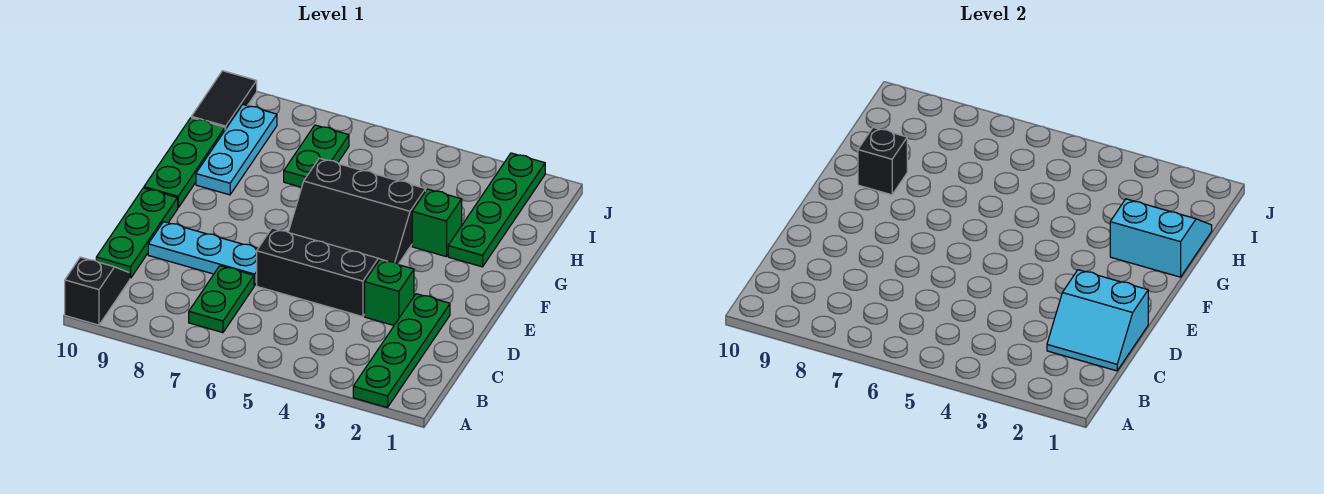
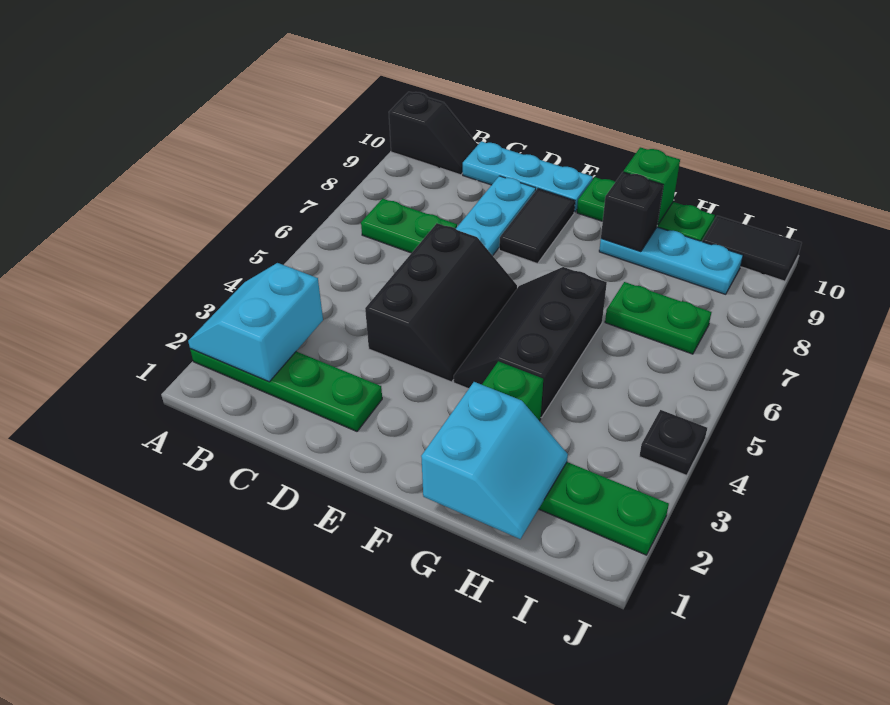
cyan 2x2 slope [1047,270,1148,371] -> cyan 2x2 slope moved to [188,263,323,382]
green 1x3 plate [96,188,178,278] -> cyan 1x3 plate [463,141,593,212]
green 1x1 brick [365,260,414,325] -> green 1x1 brick moved to [623,147,680,225]
none -> black 1x2 tile [499,189,575,264]
none -> black 1x1 plate [639,410,707,475]

